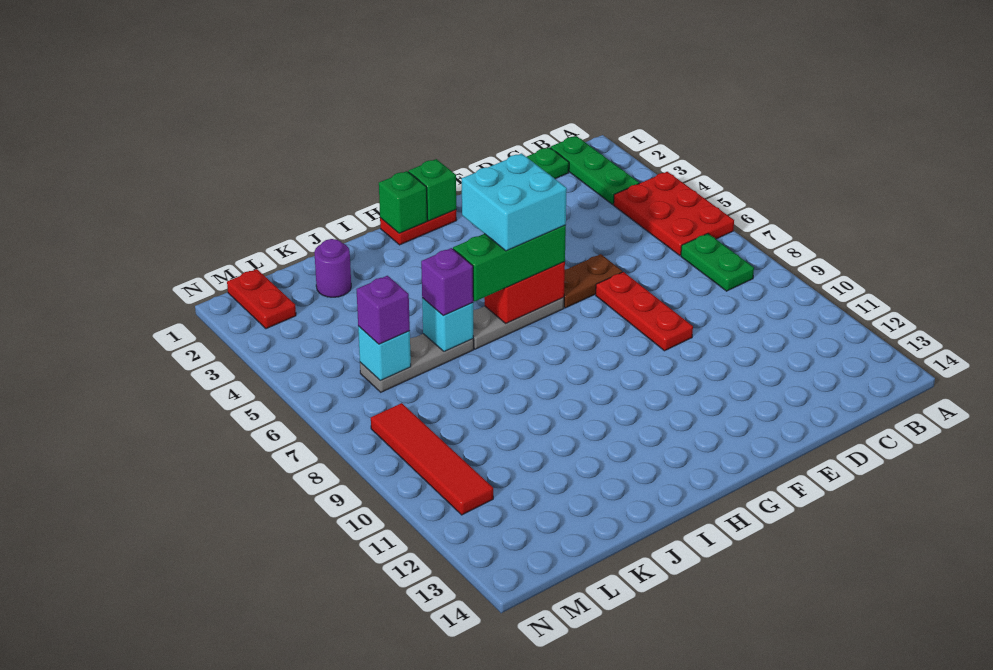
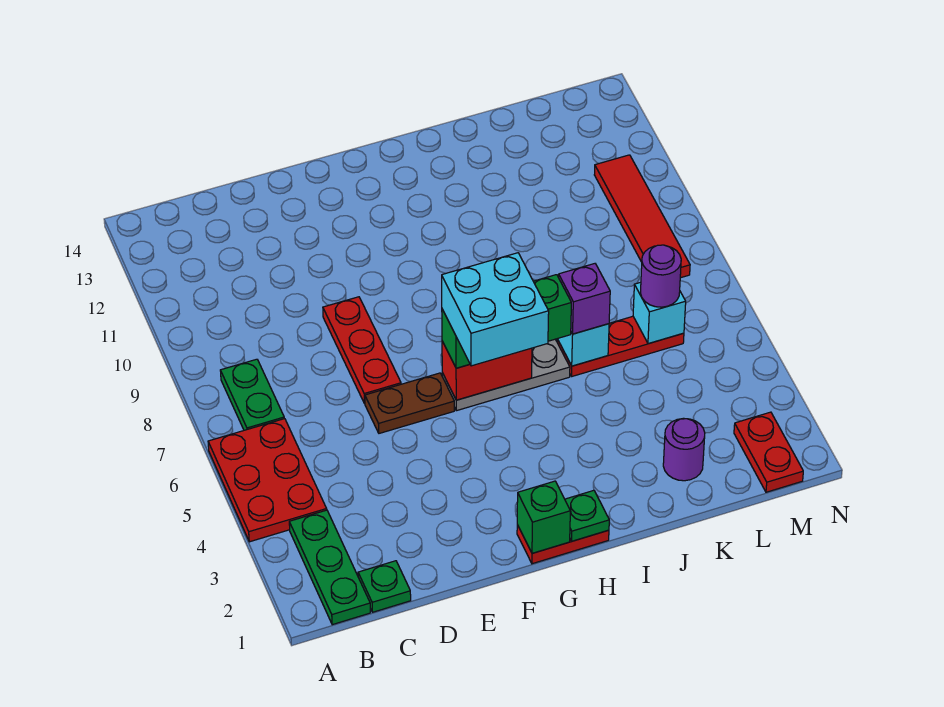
green 1x1 brick [379,171,427,233] -> green 1x1 plate [565,490,609,541]
grey 1x3 plate [360,334,474,392] -> red 1x3 plate [557,316,684,376]
purple 1x1 brick [356,276,410,344] -> purple 1x1 round brick [641,245,681,307]

